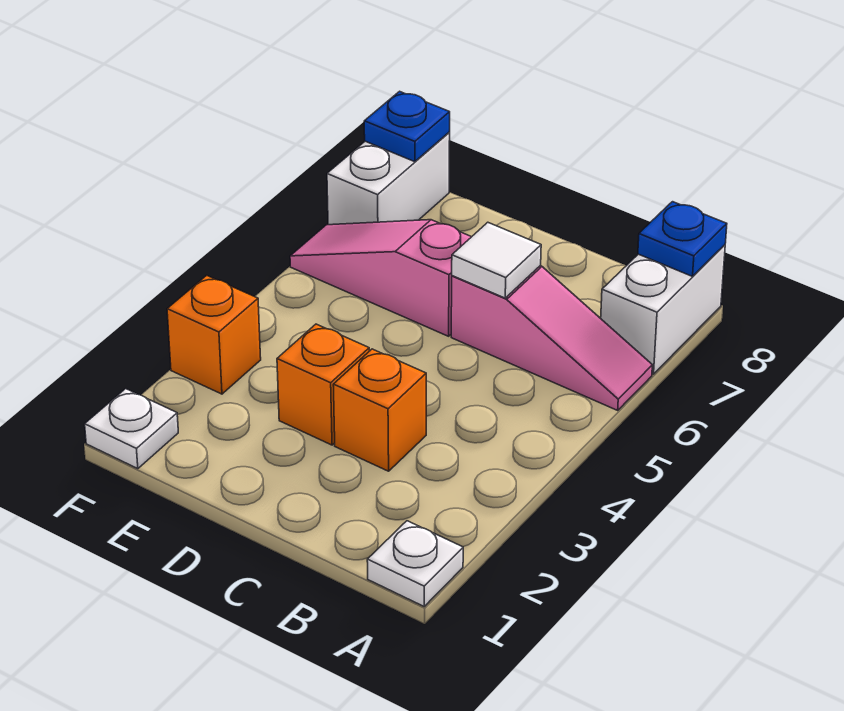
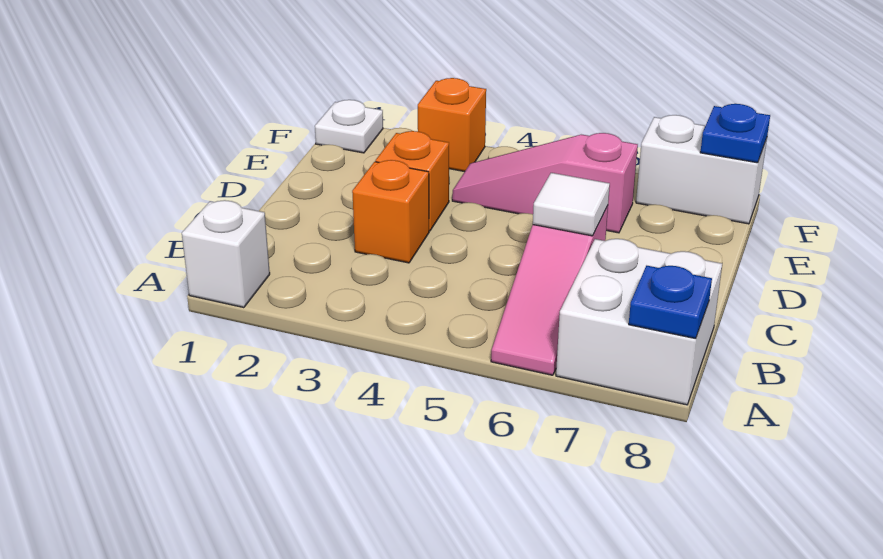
white 1x1 plate [367,521,463,606] -> white 1x1 brick [182,200,270,308]
white 1x2 brick [601,245,725,374] -> white 2x2 brick [556,239,722,405]
pink 1x3 slope [290,220,471,336] -> pink 1x3 slope turned to [452,133,638,233]

